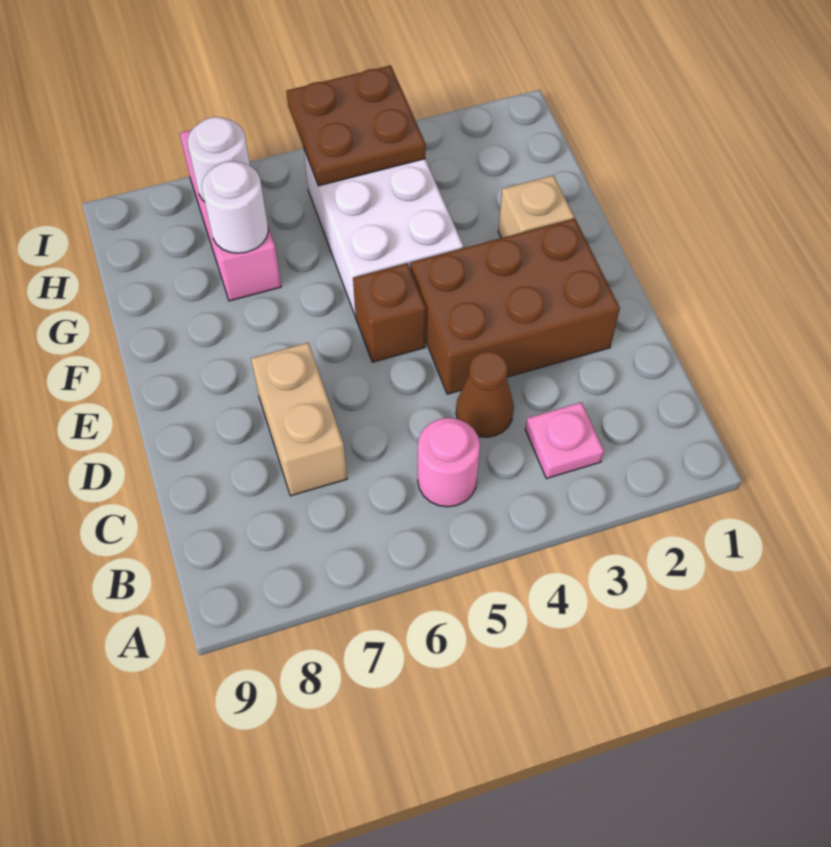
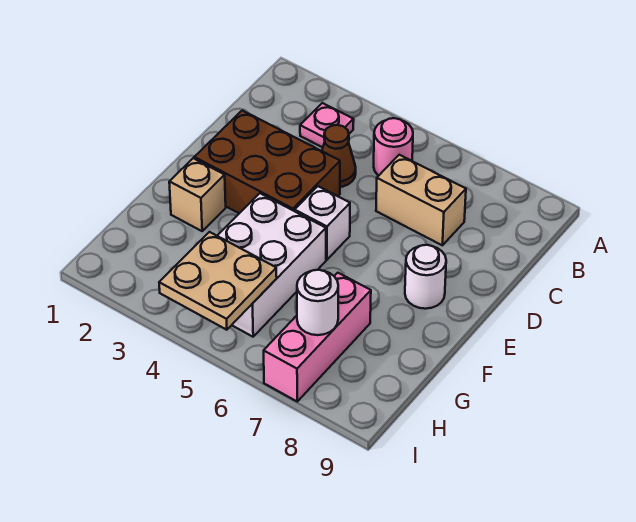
tan 1x2 brick [251,343,347,496] -> tan 1x2 brick turned to [376,155,466,245]
brown 1x1 brick [353,263,426,362] -> white 1x1 brick [295,186,350,260]
white 1x1 round brick [202,161,268,253] -> white 1x1 round brick moved to [405,245,446,309]
brown 2x2 plate [286,65,426,186] -> tan 2x2 plate [159,232,277,330]

